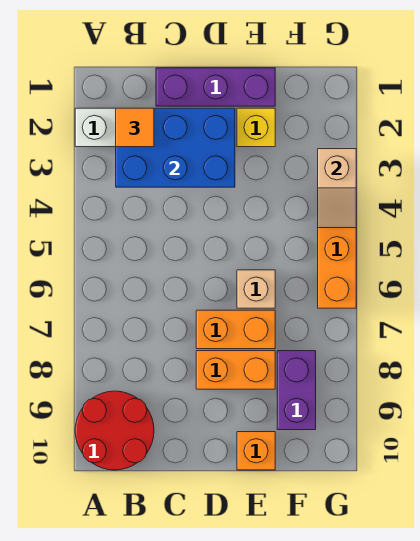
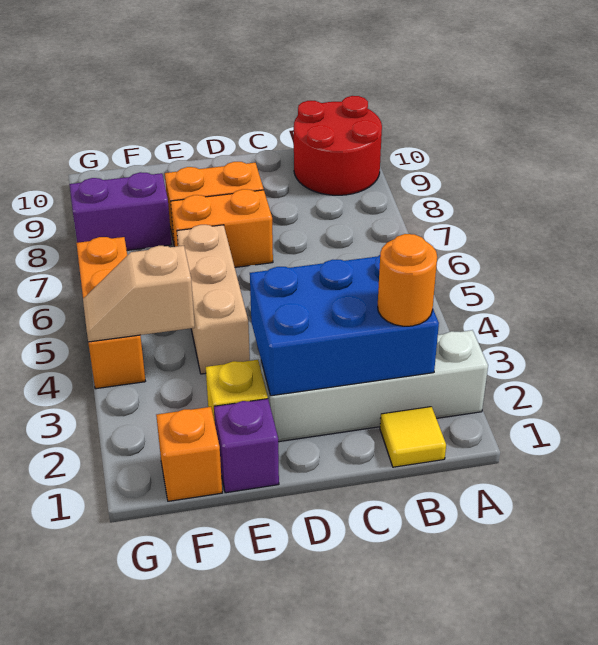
none -> yellow 1x1 tile [380,407,446,467]
orange 1x1 tile [116,108,154,147] -> orange 1x1 round brick [378,234,437,326]
purple 1x3 brick [156,68,275,106] -> purple 1x1 brick [214,399,279,493]
tan 1x1 brick [237,270,275,308] -> tan 1x3 brick [177,225,250,374]
orange 1x1 brick [237,432,275,470] -> orange 1x1 brick moved to [156,407,222,501]
purple 1x2 brick [277,351,316,430] -> purple 1x2 brick turned to [69,172,172,250]
tan 1x2 slope [318,149,356,228] -> tan 1x2 slope turned to [83,246,195,342]

